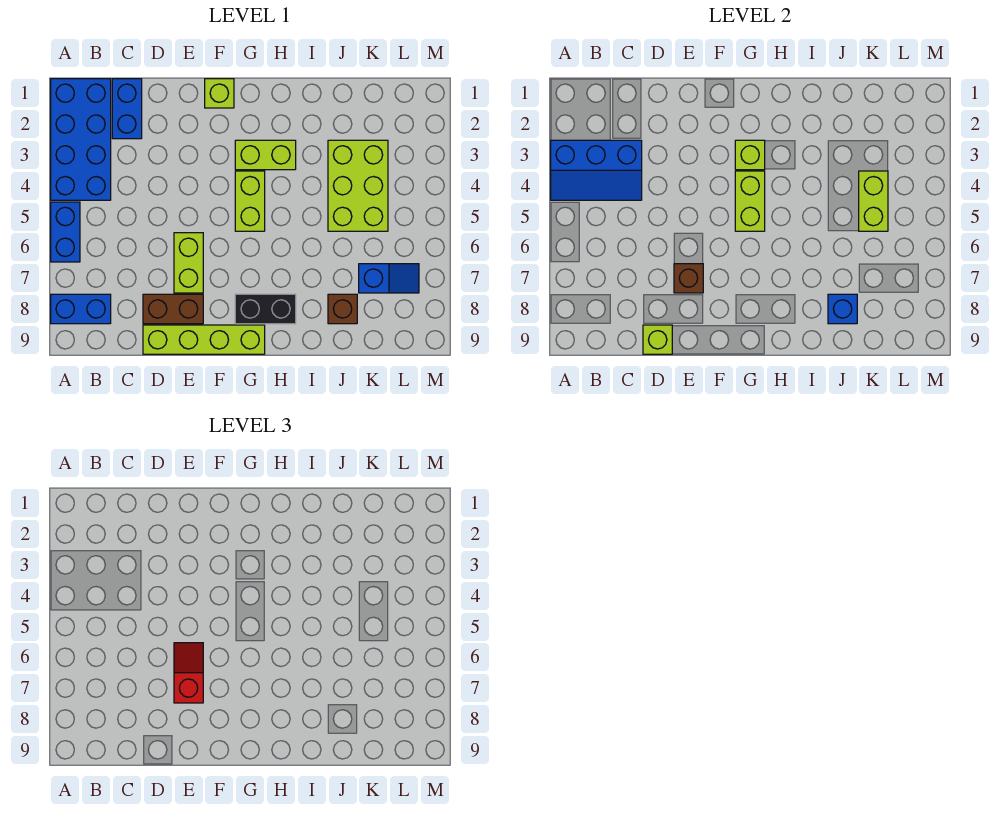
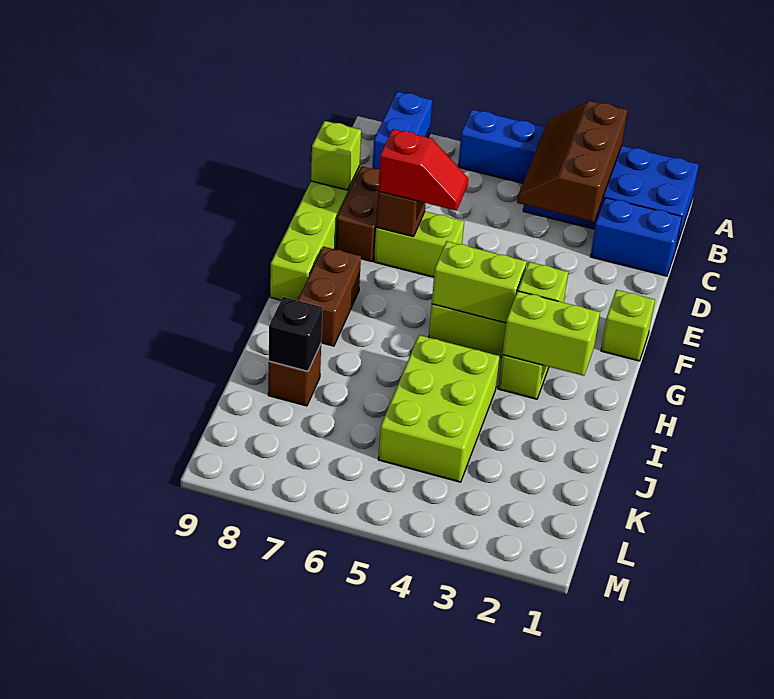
blue 2x3 slope [551,140,642,200] -> brown 2x3 slope [517,101,627,222]
black 1x2 brick [235,294,296,324] -> brown 1x2 brick [298,247,361,346]
lime 2x3 brick [328,140,388,231] -> lime 2x3 brick turned to [378,335,500,482]
blue 1x1 brick [828,294,857,324] -> black 1x1 brick [269,297,323,371]
lime 1x2 brick [859,171,888,231] -> lime 1x2 brick moved to [502,291,600,376]
blue 1x2 slope [359,264,419,293] -> none

